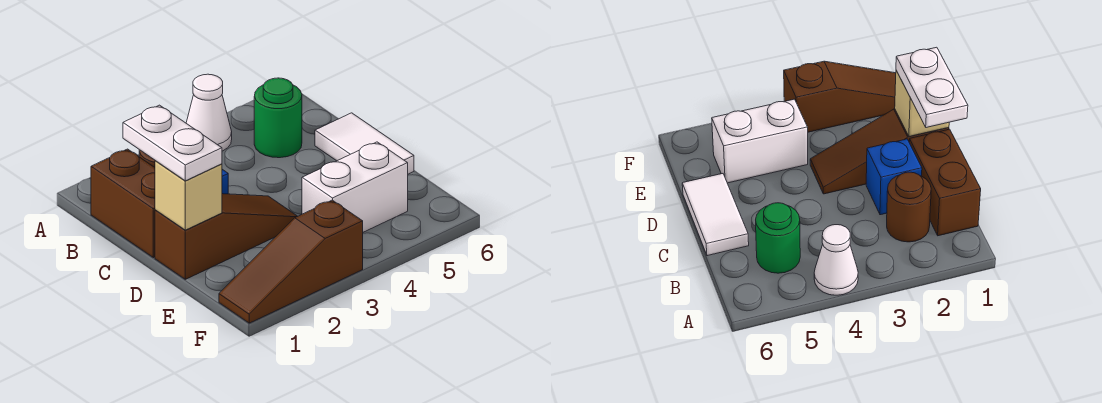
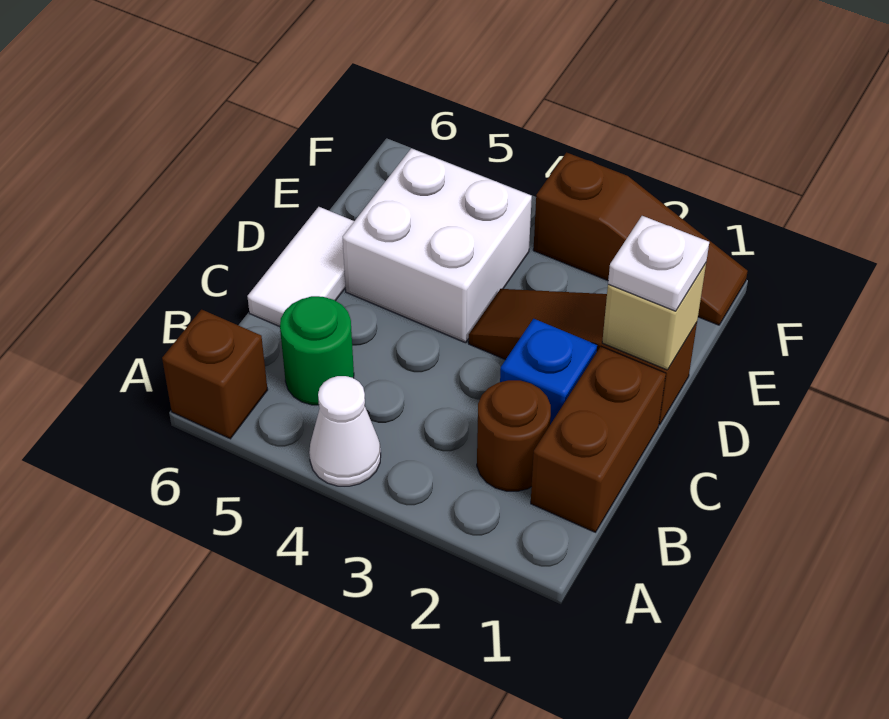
none -> brown 1x1 brick [162,310,268,439]
white 1x2 plate [123,105,222,181] -> white 1x1 plate [608,216,709,311]
white 1x2 brick [302,142,408,232] -> white 2x2 brick [343,148,532,343]

